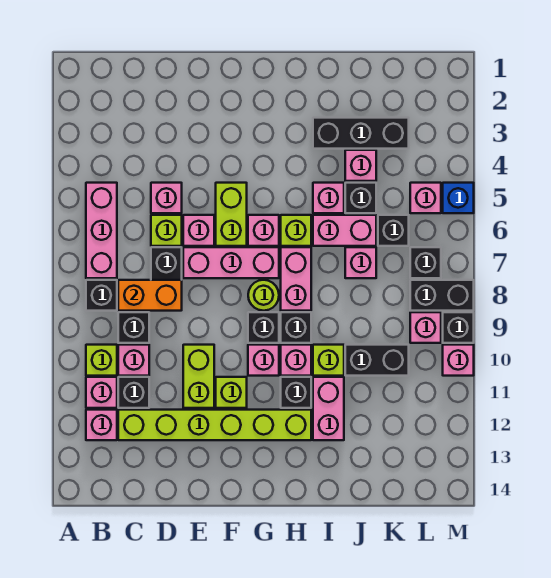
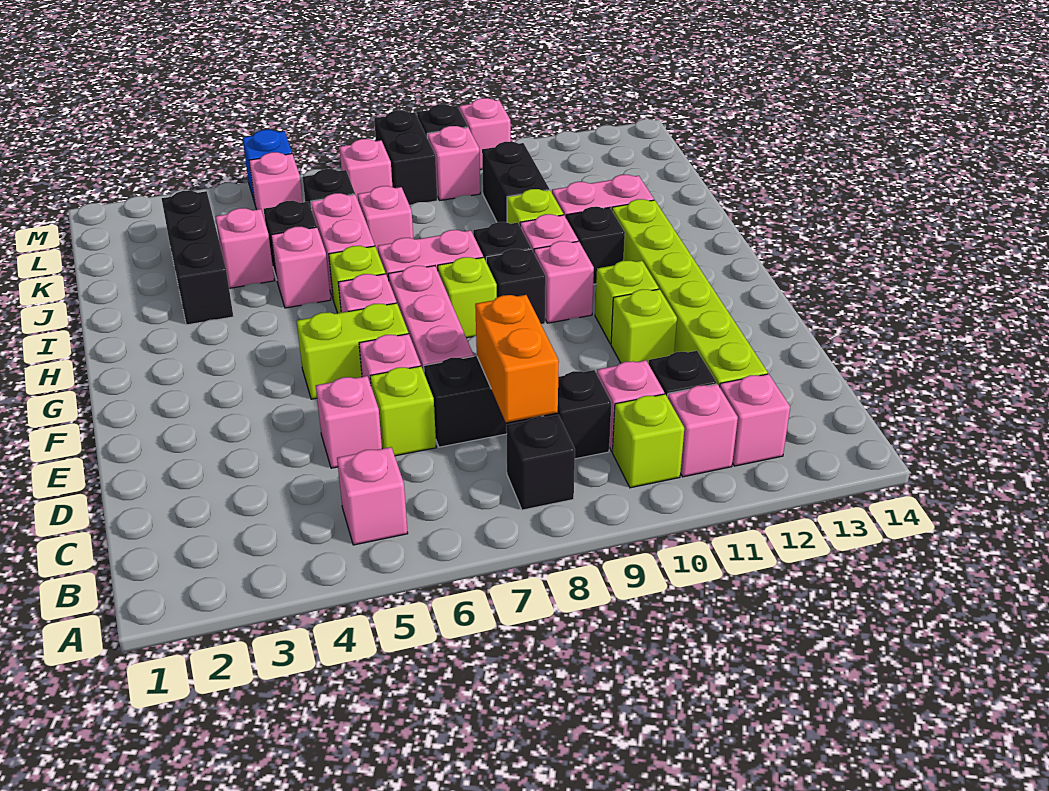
pink 1x3 brick [86,183,117,278] -> pink 1x1 brick [337,447,408,545]
lime 1x2 brick [183,345,214,408] -> lime 1x1 brick [611,289,677,363]
lime 1x1 round brick [248,280,279,311] -> lime 1x1 brick [438,257,497,338]
black 1x1 brick [410,247,441,278] -> pink 1x1 brick [339,139,392,200]

